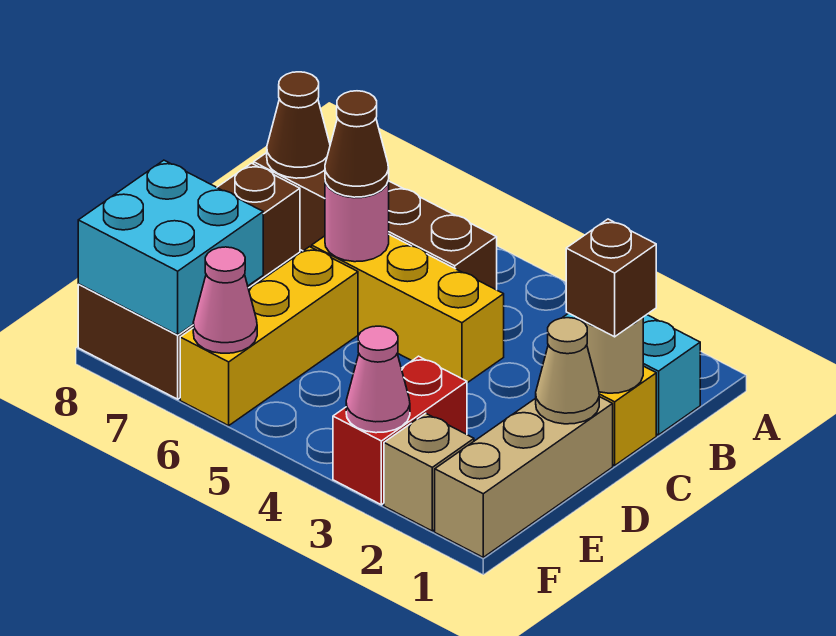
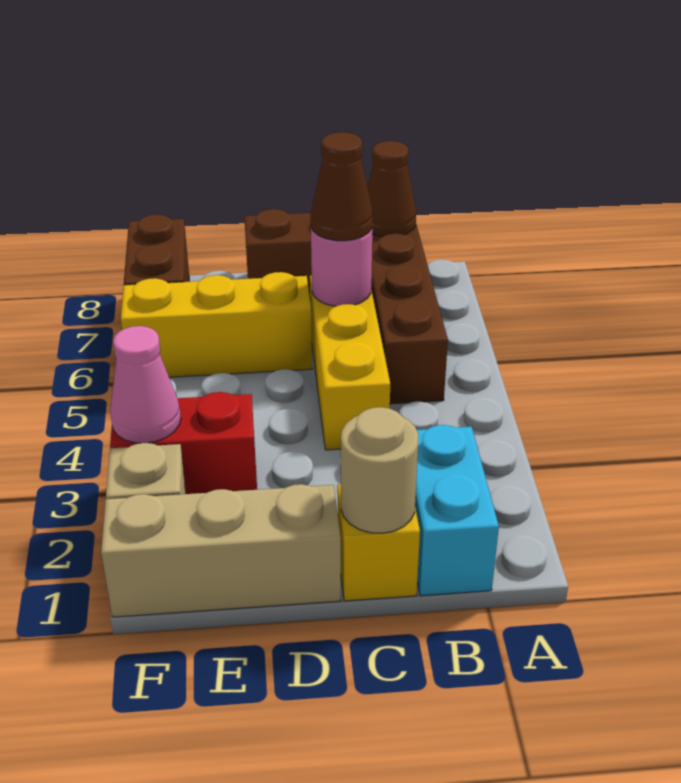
brown 1x1 brick [566,219,656,337] -> none
tan 1x1 cone [536,318,599,424] -> none
cyan 2x2 brick [78,160,263,335] -> none
pink 1x1 cone [193,247,257,353] -> none

